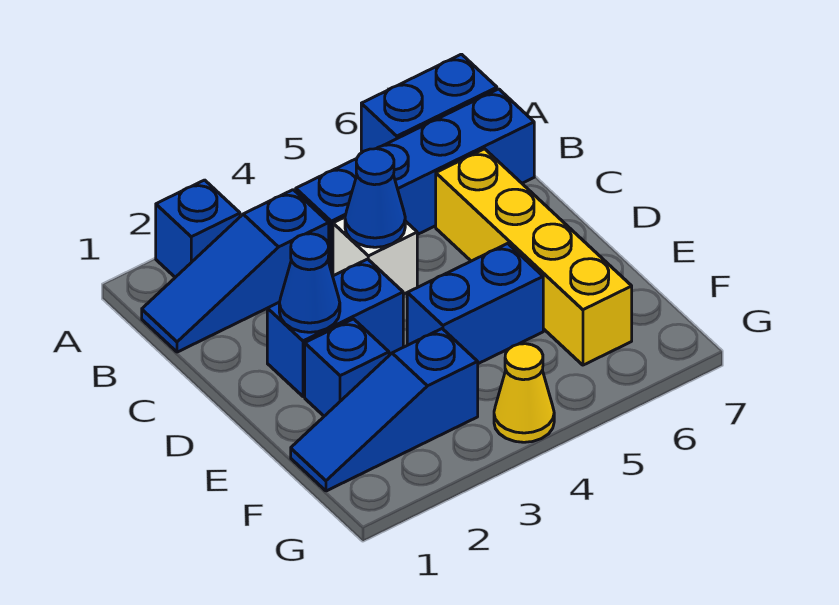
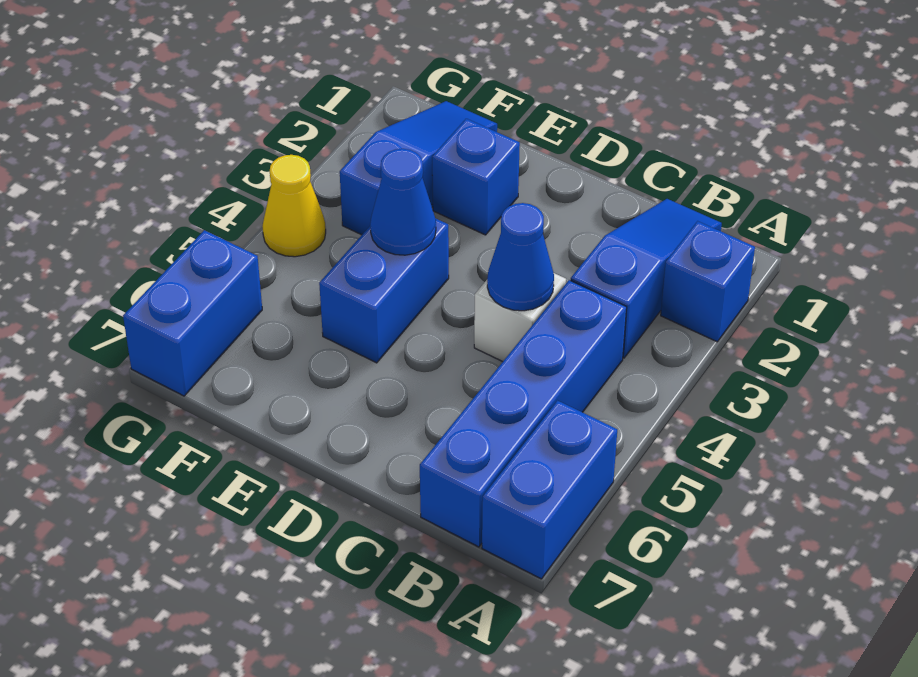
yellow 1x4 brick [436,149,632,365] -> none
blue 1x2 brick [267,259,403,396] -> blue 1x2 brick moved to [123,230,262,396]
blue 1x1 cone [279,234,340,332] -> blue 1x1 cone moved to [370,149,436,255]

